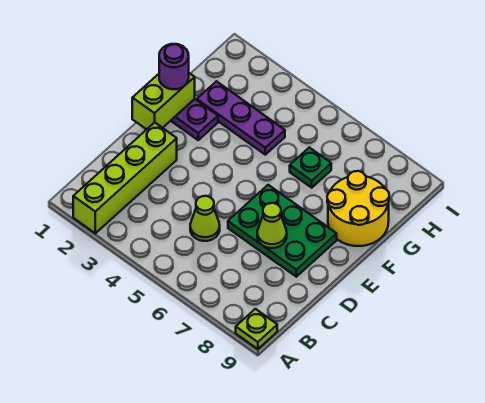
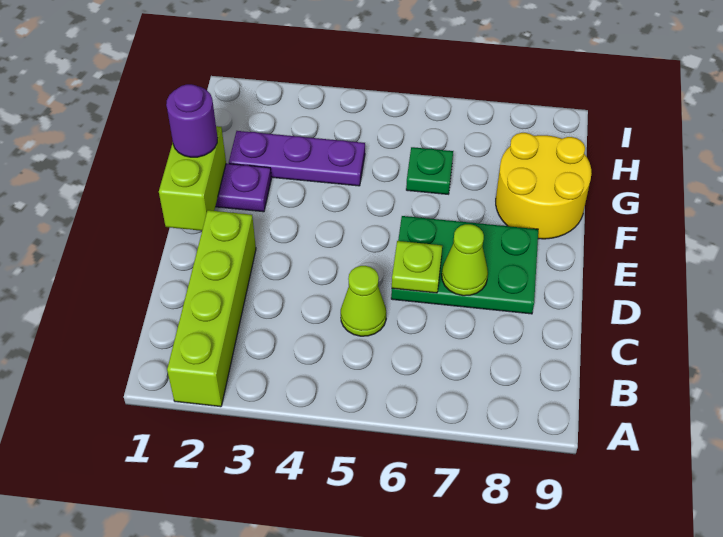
lime 1x1 plate [236,309,277,349] -> lime 1x1 plate moved to [392,241,442,293]

